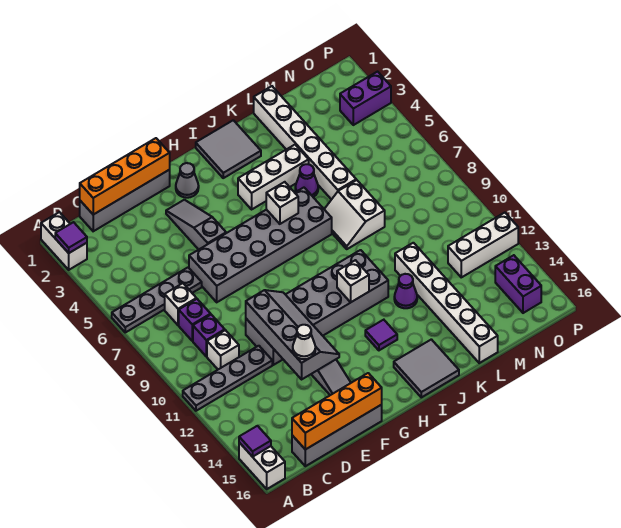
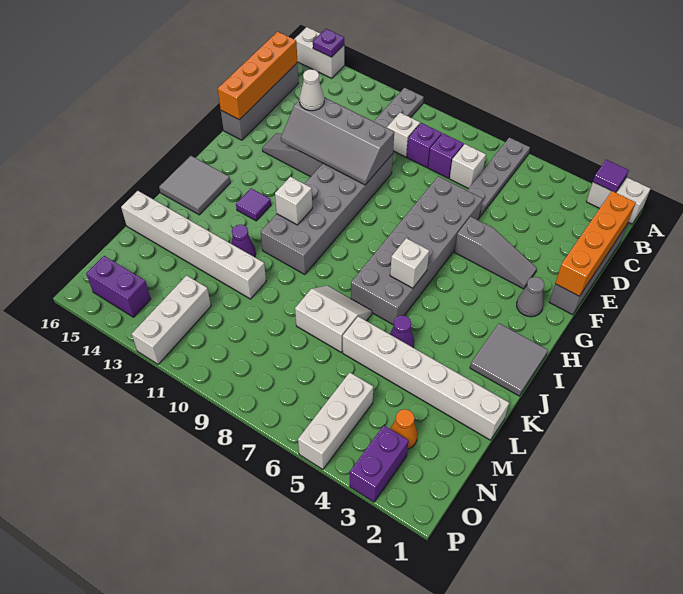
purple 1x1 tile [239,426,271,457] -> purple 1x1 plate [313,29,344,57]
white 1x3 brick [238,145,309,209] -> white 1x3 brick moved to [298,372,373,469]
none -> orange 1x1 cone [390,409,418,449]

